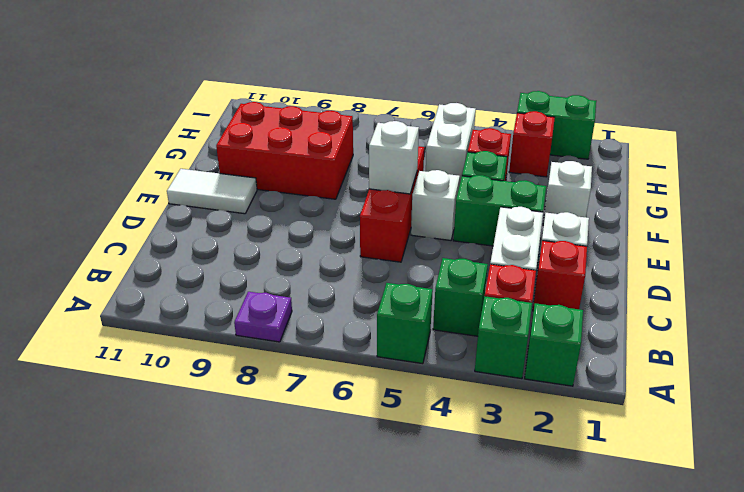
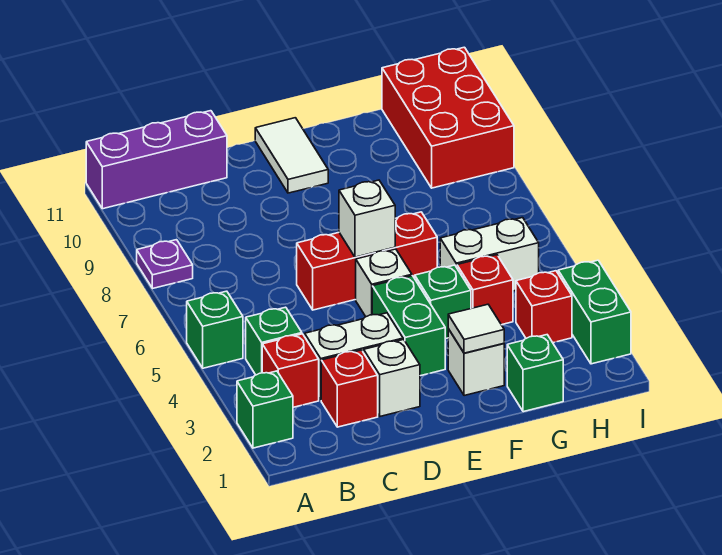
green 1x1 brick [475,296,532,379] -> green 1x1 brick moved to [507,335,563,412]
none -> purple 1x3 brick [86,111,227,209]
none -> white 1x1 tile [448,304,504,353]
red 2x3 brick [216,102,353,199] -> red 2x3 brick moved to [382,47,514,188]

